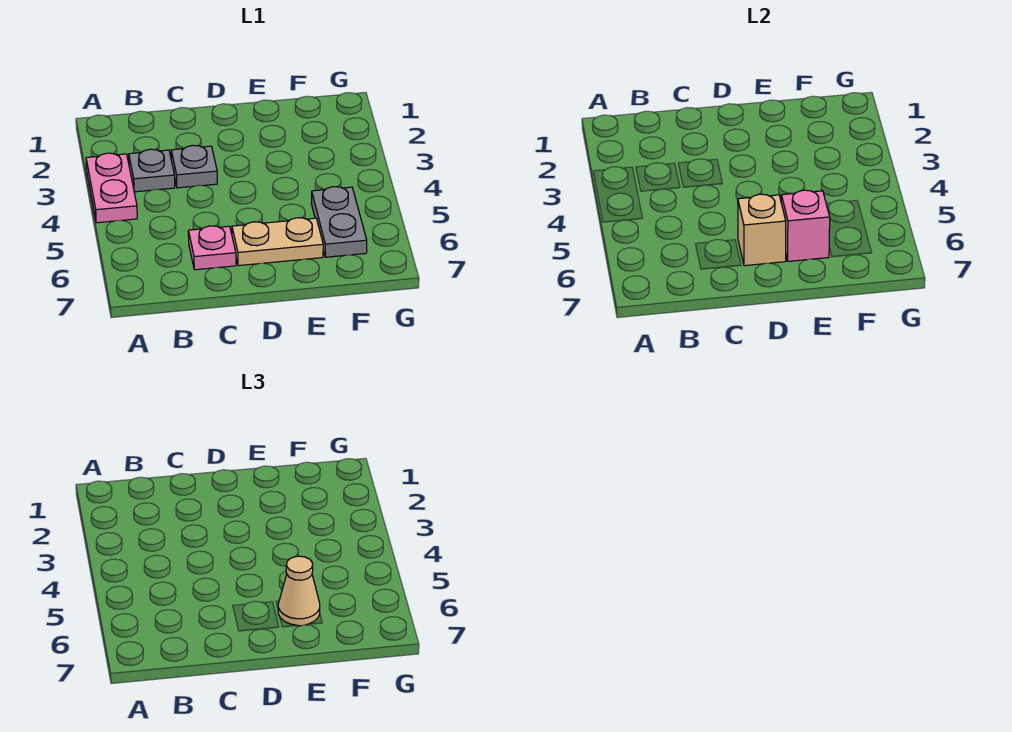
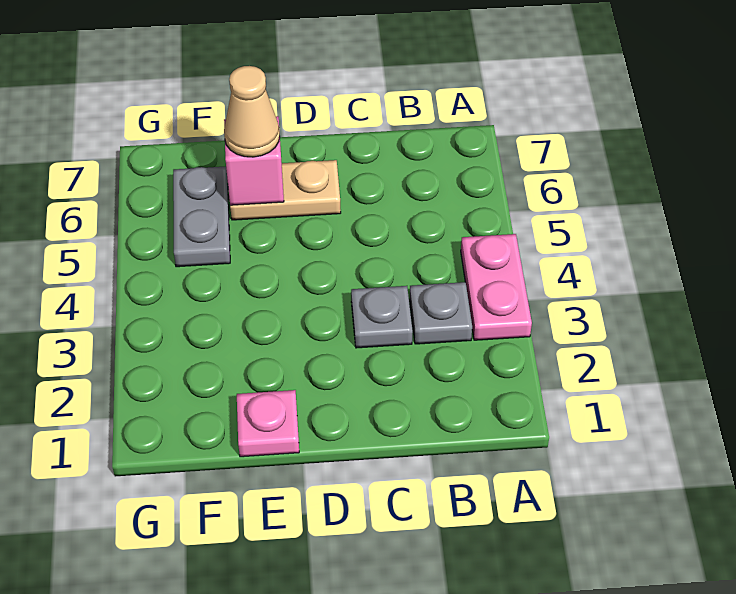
pink 1x1 plate [188,226,236,270] -> pink 1x1 plate moved to [237,390,299,457]
tan 1x1 brick [738,194,786,266] -> none

